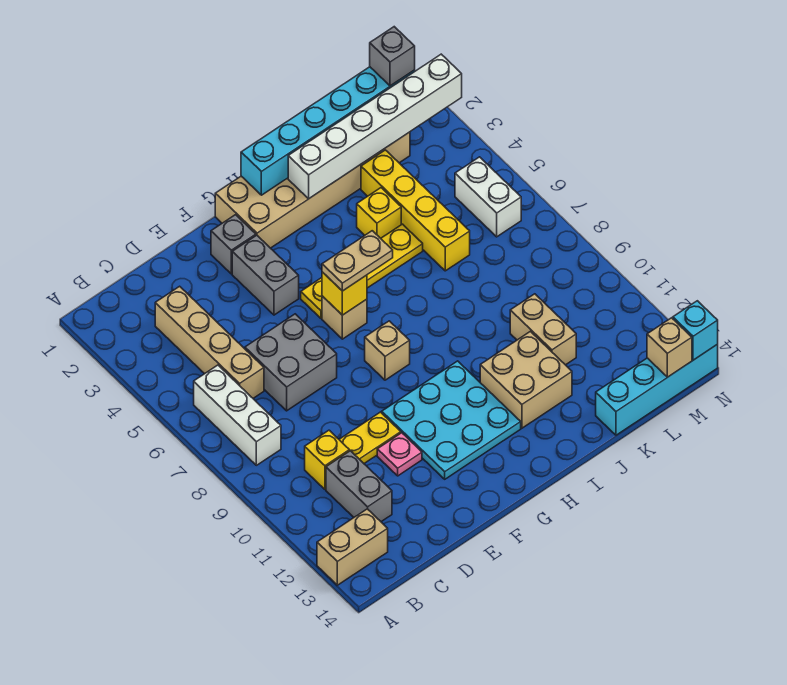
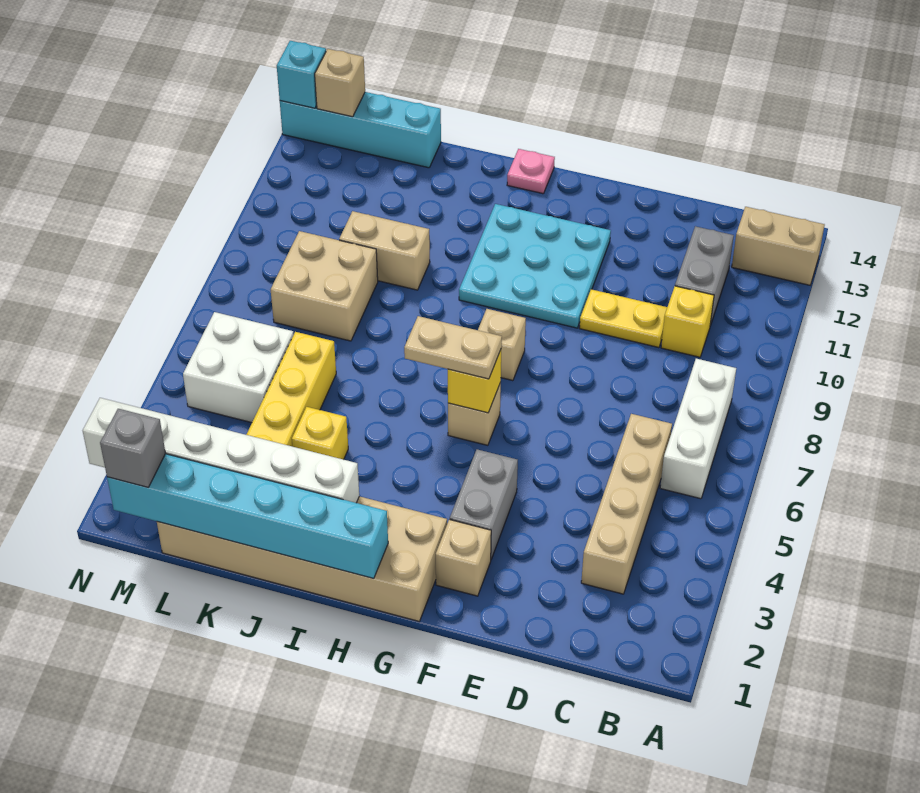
grey 2x2 brick [245,314,337,411] -> none
pink 1x1 plate [377,433,422,476] -> pink 1x1 plate moved to [507,149,555,194]
grey 1x1 brick [211,215,256,274] -> tan 1x1 brick [436,519,491,596]
yellow 1x4 plate [301,224,423,319] -> none
tan 2x2 brick [480,331,572,428] -> tan 2x2 brick moved to [271,231,378,341]
tan 1x2 brick [510,294,576,365] -> tan 1x2 brick turned to [339,211,430,290]
white 1x2 brick [455,157,521,237] -> white 2x2 brick [183,312,294,423]

